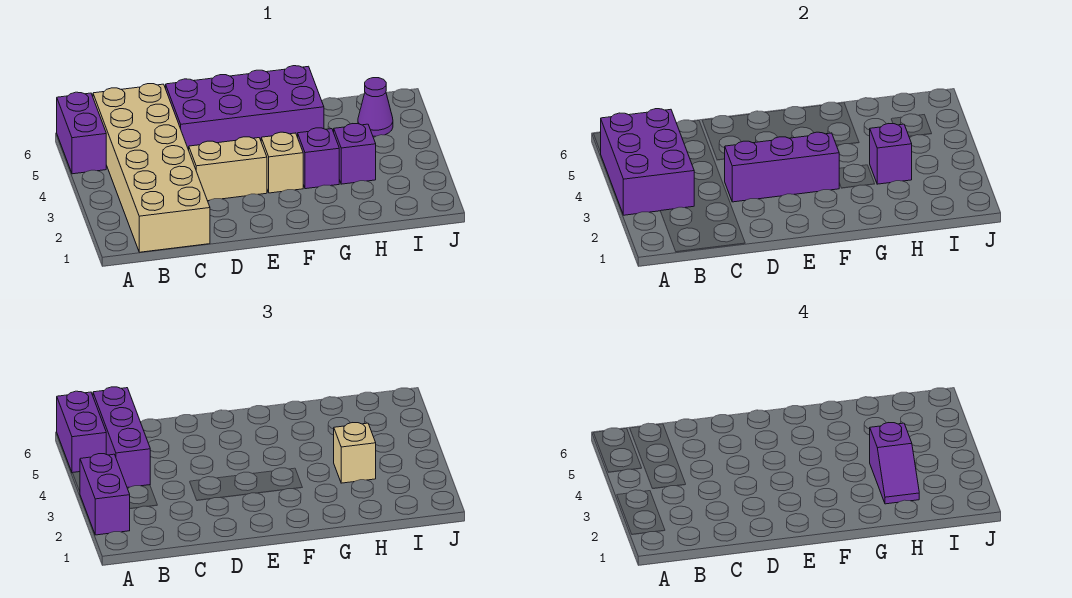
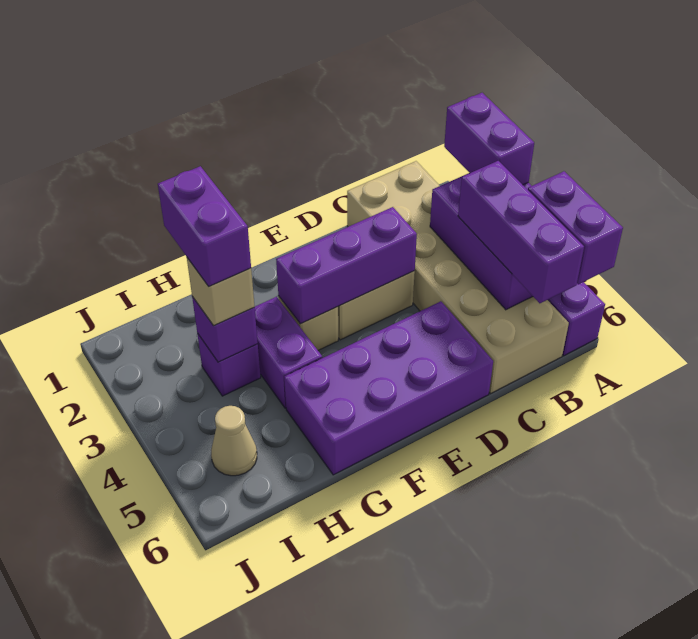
purple 1x1 brick [298,128,339,189] -> purple 1x2 brick [254,297,322,408]
purple 1x2 slope [870,423,919,504] -> purple 1x2 brick [158,166,251,286]
purple 1x1 cone [358,78,393,136] -> tan 1x1 cone [211,406,257,476]

